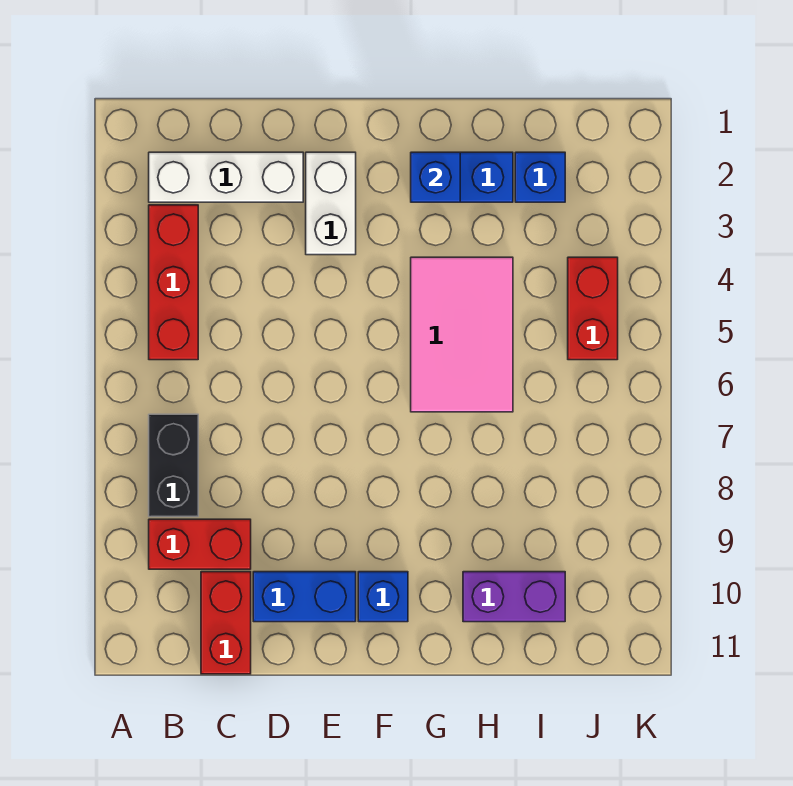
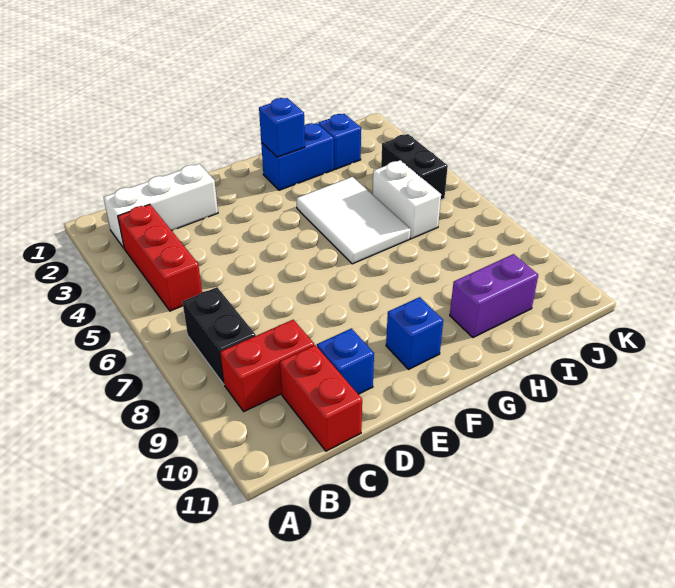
blue 1x2 brick [253,572,356,622] -> blue 1x1 brick [317,328,374,394]
white 1x2 brick [306,152,356,255] -> white 1x2 brick moved to [373,160,441,239]
pink 2x3 tile [411,257,513,412] -> white 2x3 tile [296,177,411,264]
red 1x2 brick [568,257,618,360] -> black 1x2 brick [381,134,448,200]

